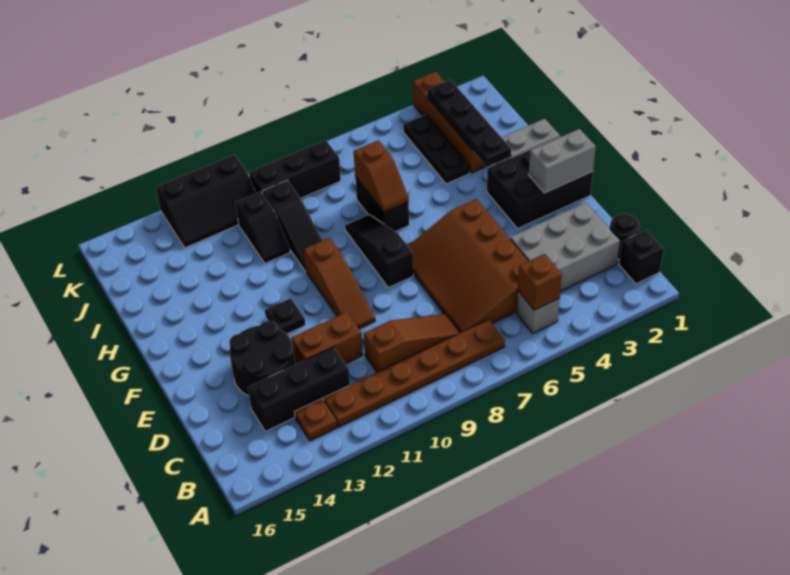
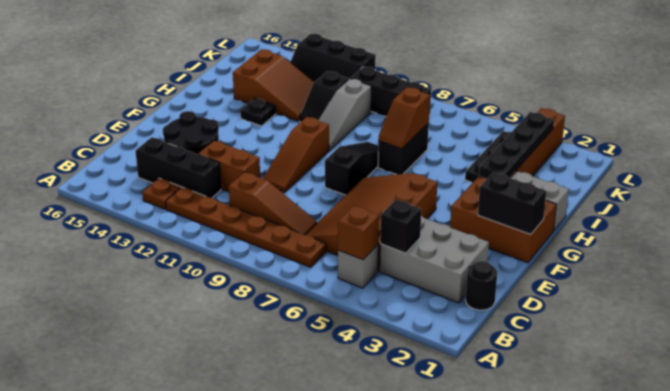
black 1x1 brick [619,230,664,284] -> black 1x1 brick moved to [380,200,421,253]
black 2x3 brick [487,136,593,228] -> brown 2x3 brick [450,177,556,263]
grey 1x2 brick [529,129,596,193] -> black 1x2 brick [478,172,546,235]
black 1x1 plate [265,298,305,334] -> black 1x1 plate moved to [240,98,276,126]
black 1x3 slope [262,180,323,271] -> grey 1x3 slope [318,79,371,150]
none -> brown 2x3 slope [233,49,314,121]

